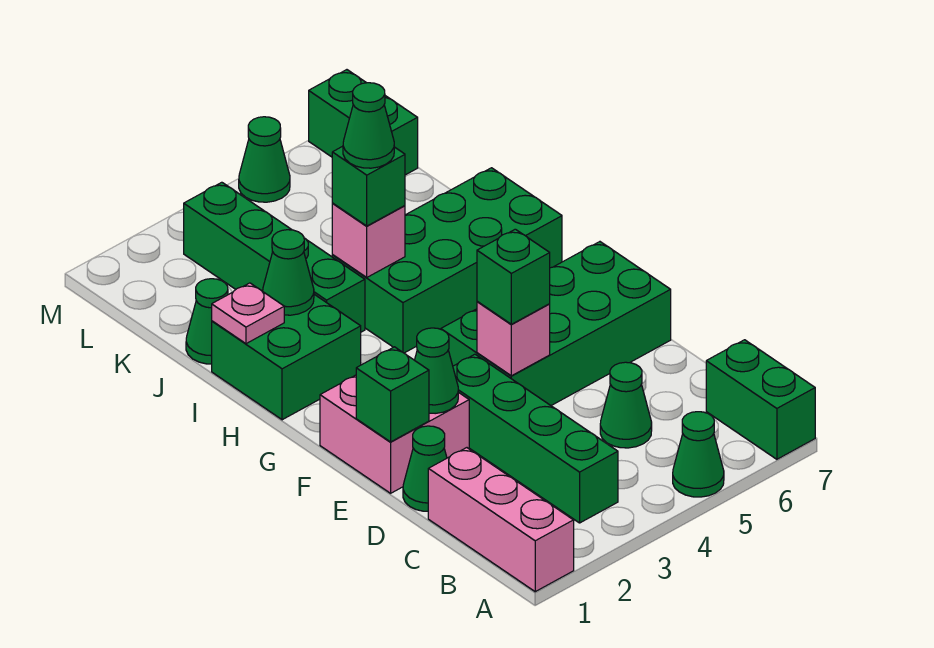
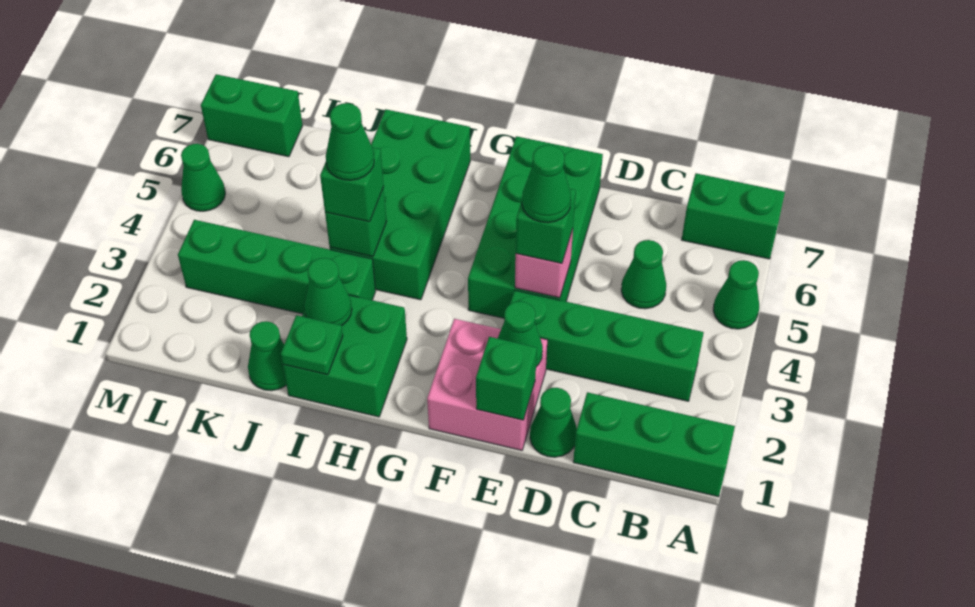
pink 1x3 brick [428,448,574,592] -> green 1x3 brick [573,392,735,497]
none -> green 1x1 cone [522,145,571,223]
pink 1x1 plate [212,283,284,344] -> green 1x1 plate [281,315,343,375]
pink 1x1 brick [332,204,405,278] -> green 1x1 brick [325,187,387,257]

